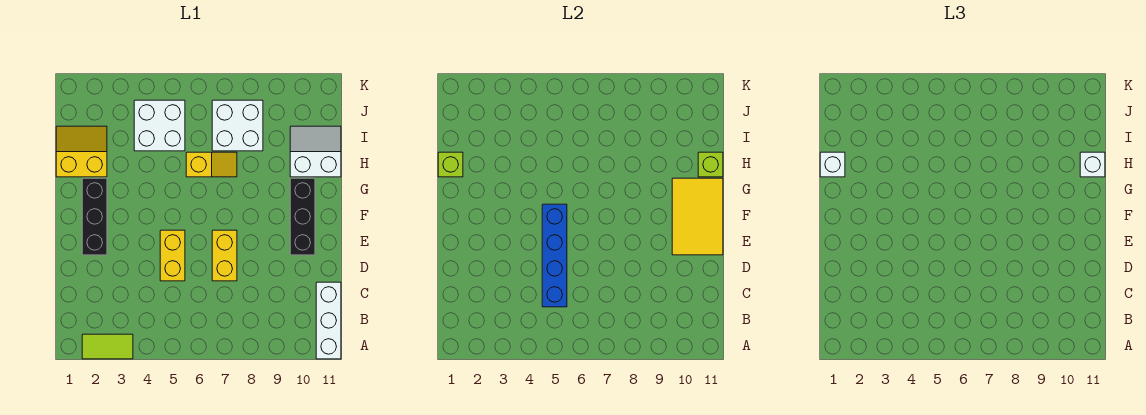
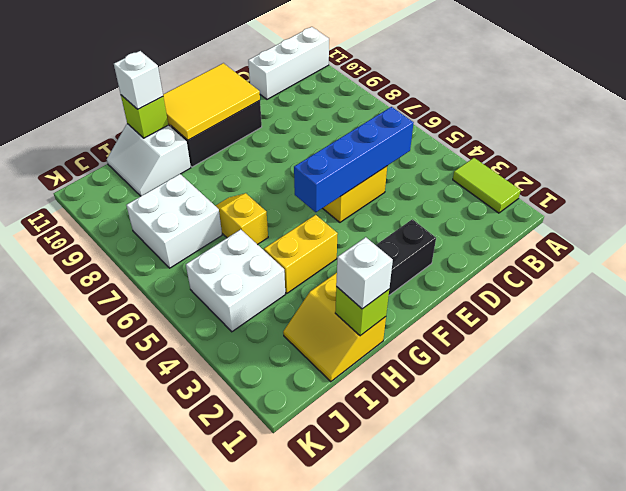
yellow 1x2 brick [212,230,237,281] -> yellow 1x2 brick moved to [264,215,338,293]

